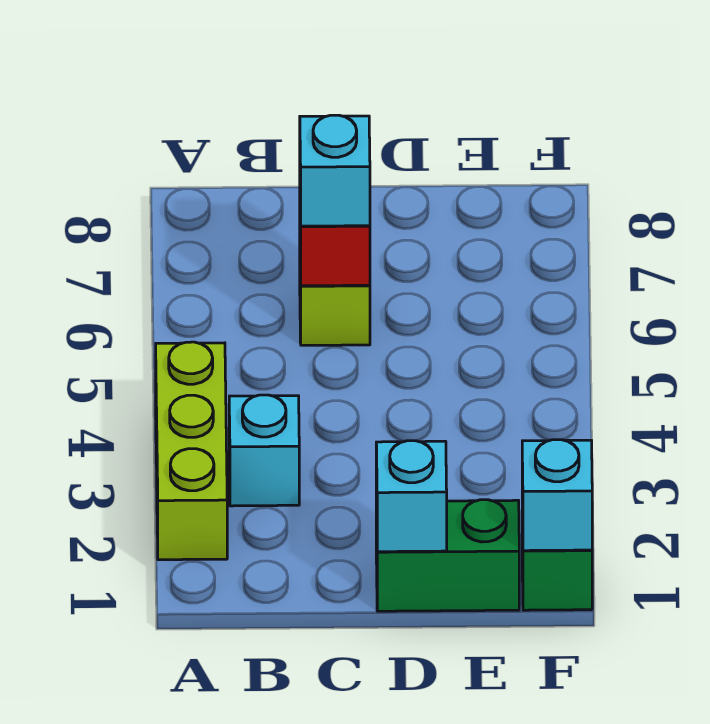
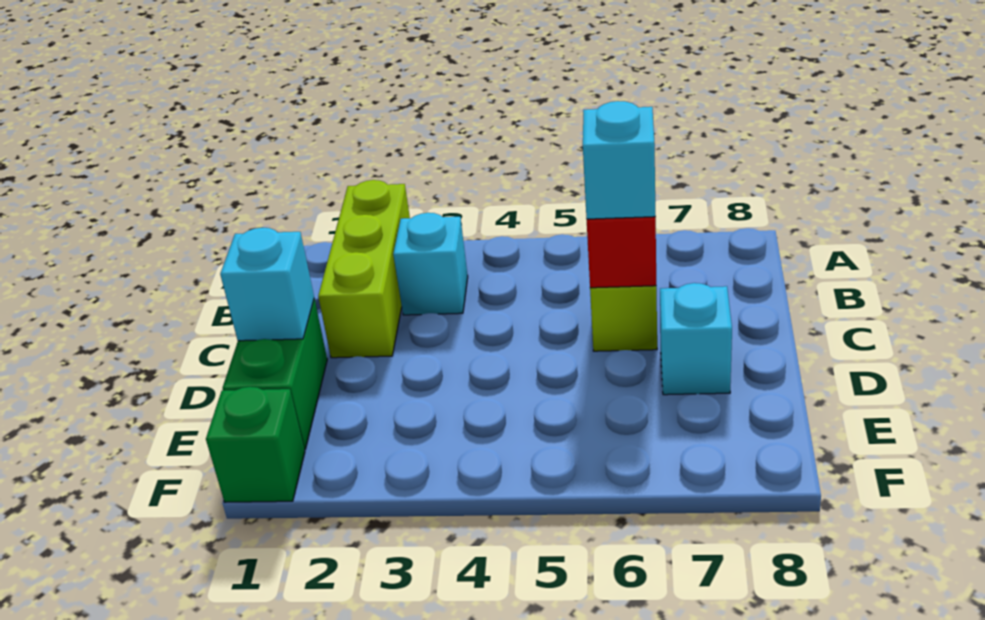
lime 1x3 brick [156,342,227,560] -> lime 1x3 brick turned to [318,180,410,358]
cyan 1x1 brick [522,440,592,551] -> cyan 1x1 brick moved to [660,283,732,395]

